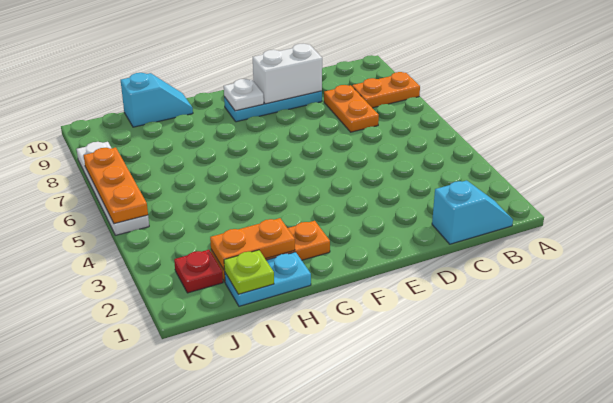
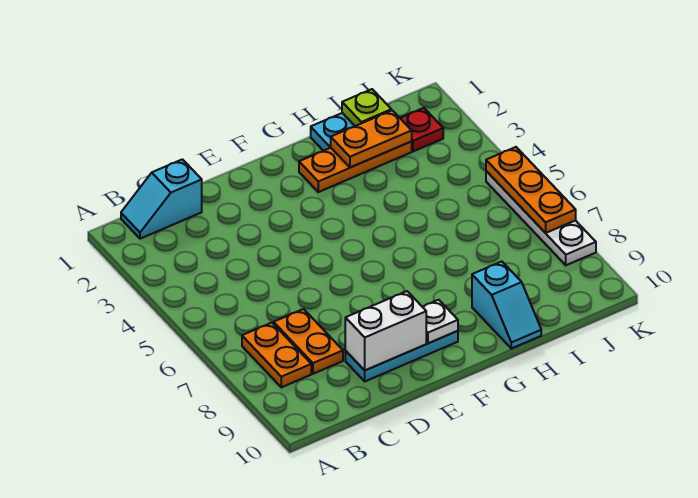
orange 1x2 plate [352,72,420,108] -> orange 1x2 plate turned to [242,323,311,387]
cyan 1x2 slope [121,73,193,127] -> cyan 1x2 slope turned to [472,262,541,349]

